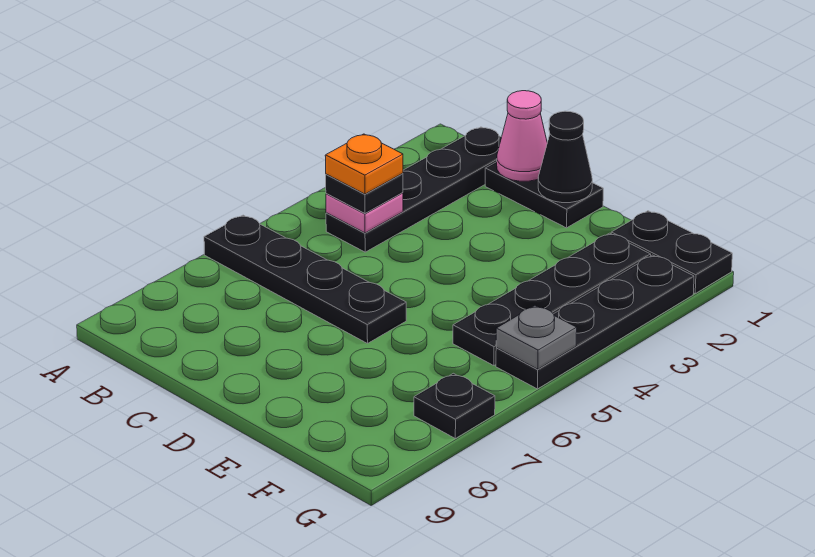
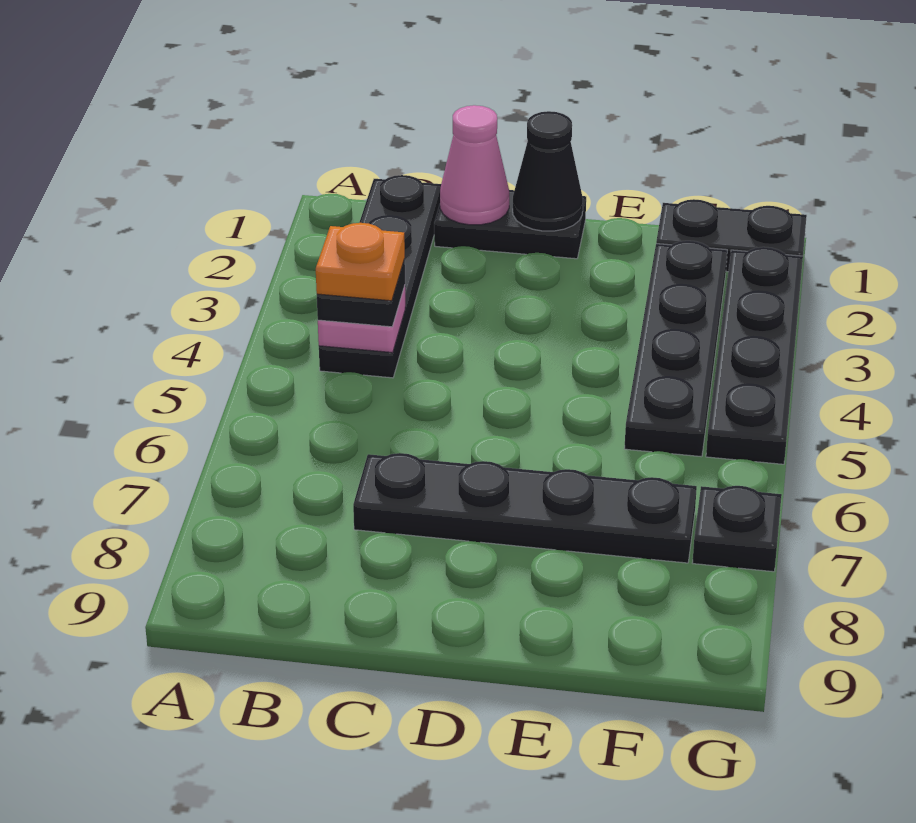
black 1x4 plate [204,215,406,343] -> black 1x4 plate moved to [353,453,697,563]
grey 1x1 plate [496,306,577,369] -> none

